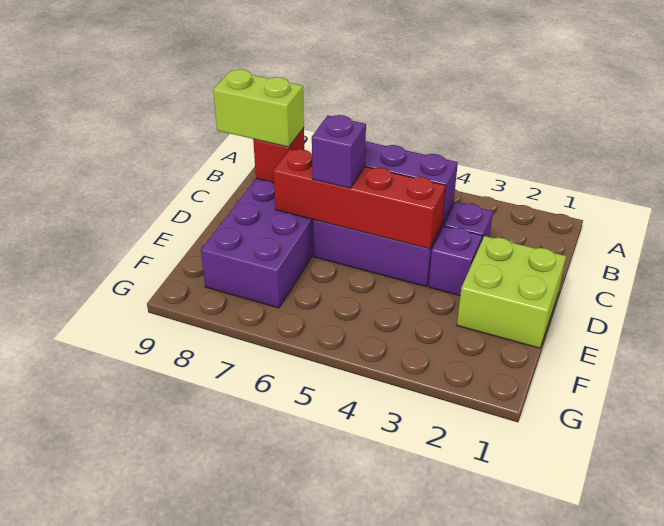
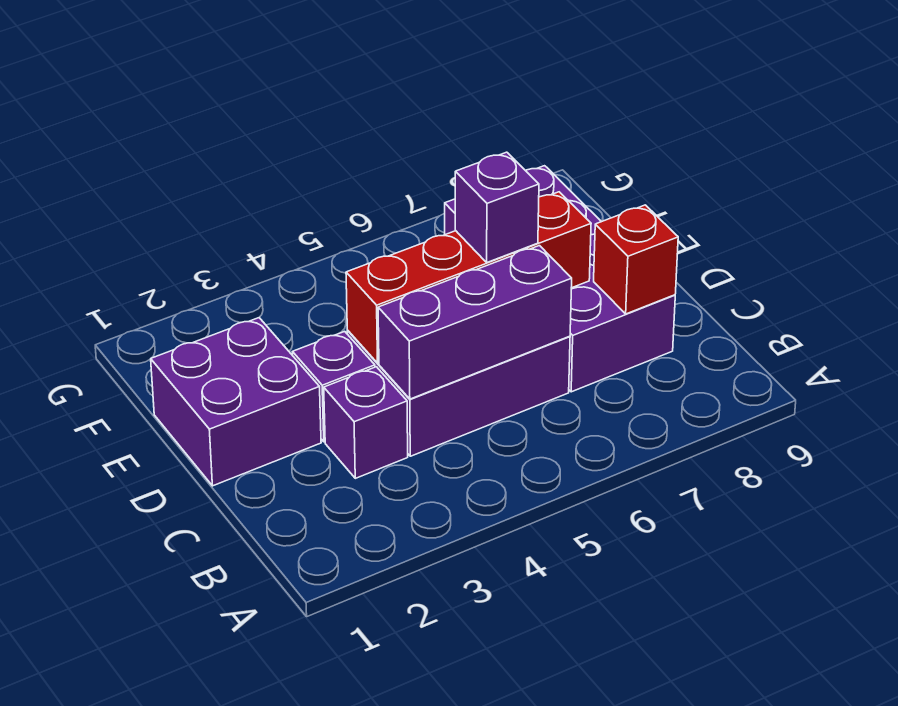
lime 1x2 brick [213,69,304,147] -> none
lime 2x2 brick [457,236,566,348] -> purple 2x2 brick [151,318,321,486]

